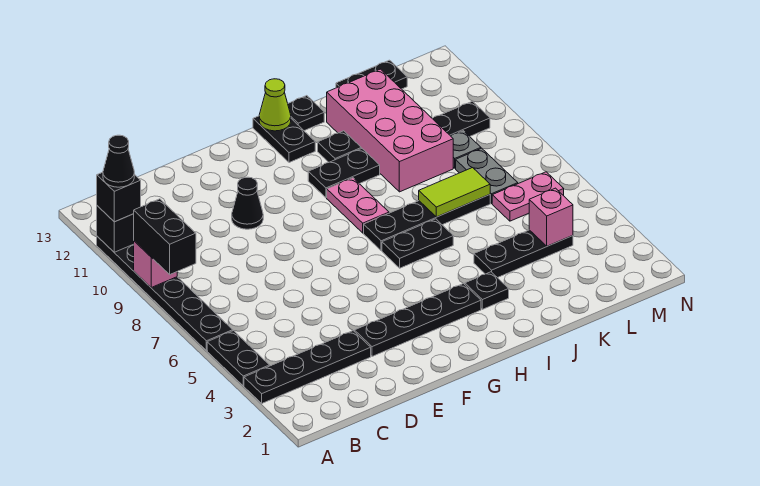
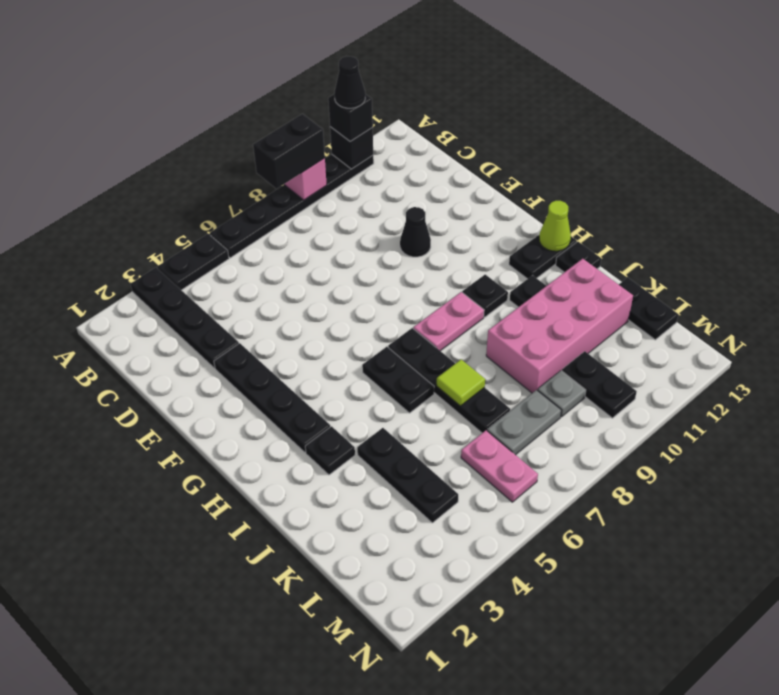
black 1x2 plate [308,148,380,198] -> black 1x1 plate [462,275,508,317]
lime 1x2 tile [419,168,490,217] -> lime 1x1 tile [437,359,485,406]
pink 1x1 brick [529,188,573,246] -> none

